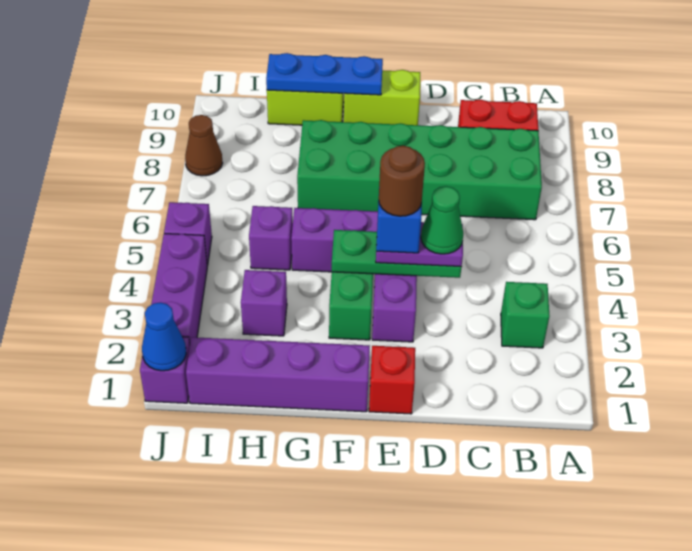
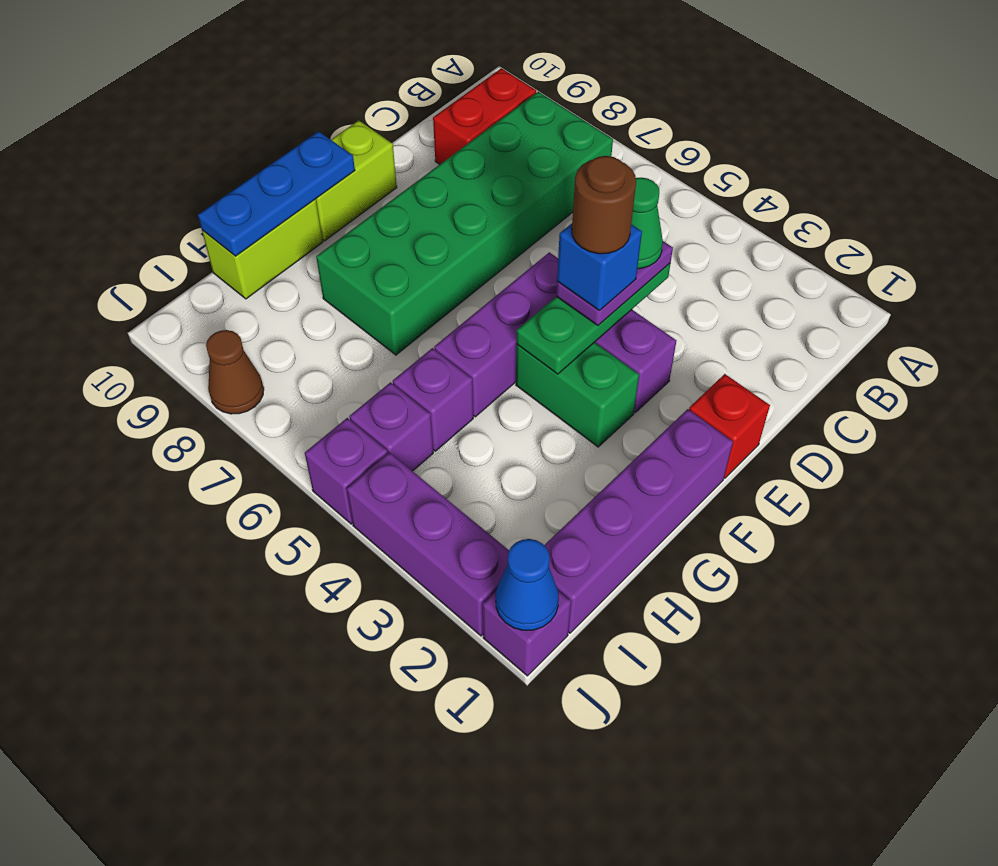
green 1x1 brick [501,282,549,348] -> none
purple 1x1 brick [241,270,287,336] -> purple 1x1 brick moved to [349,382,433,471]

